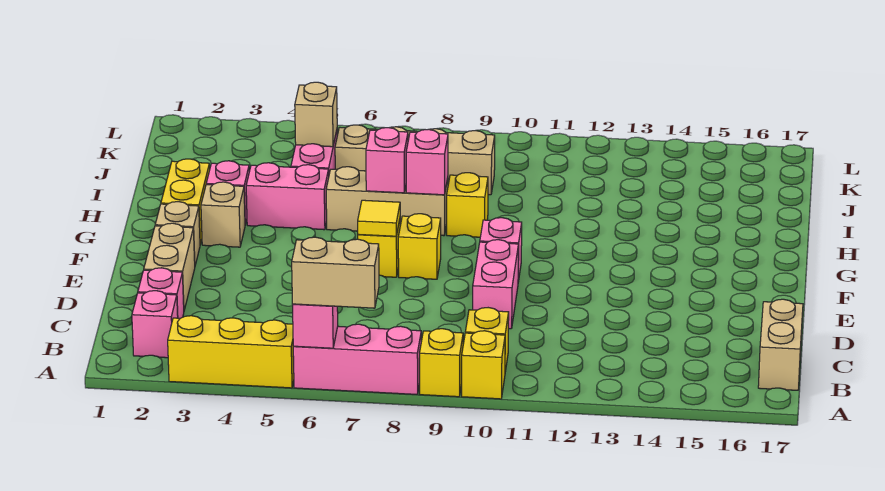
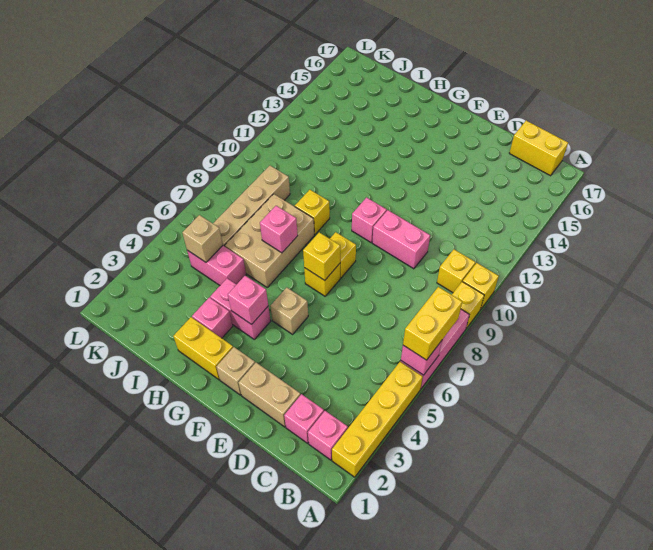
yellow 1x3 brick [168,316,294,388] -> yellow 1x4 brick [332,362,423,477]
tan 1x2 brick [292,237,379,308] -> yellow 1x2 brick [403,287,462,360]
tan 1x2 brick [758,299,803,390] -> yellow 1x2 brick [509,121,568,176]
yellow 1x1 tile [358,200,400,236] -> yellow 1x1 brick [303,232,340,280]
tan 1x1 brick [201,182,245,247] -> tan 1x1 brick moved to [270,288,308,334]
pink 1x2 brick [246,163,329,230] -> pink 1x2 brick turned to [210,279,271,339]
tan 1x3 brick [326,167,448,236] -> tan 2x3 brick [225,194,314,287]
pink 1x1 brick [406,129,448,195] -> pink 1x1 brick moved to [228,276,268,324]

